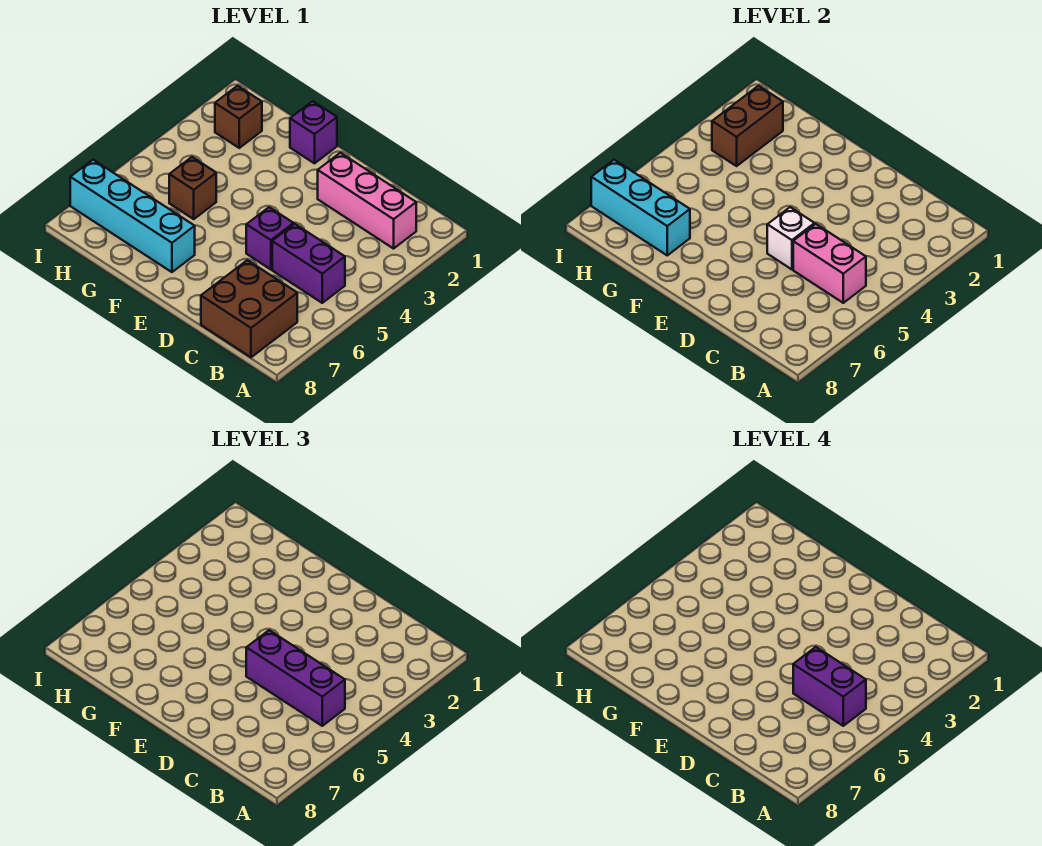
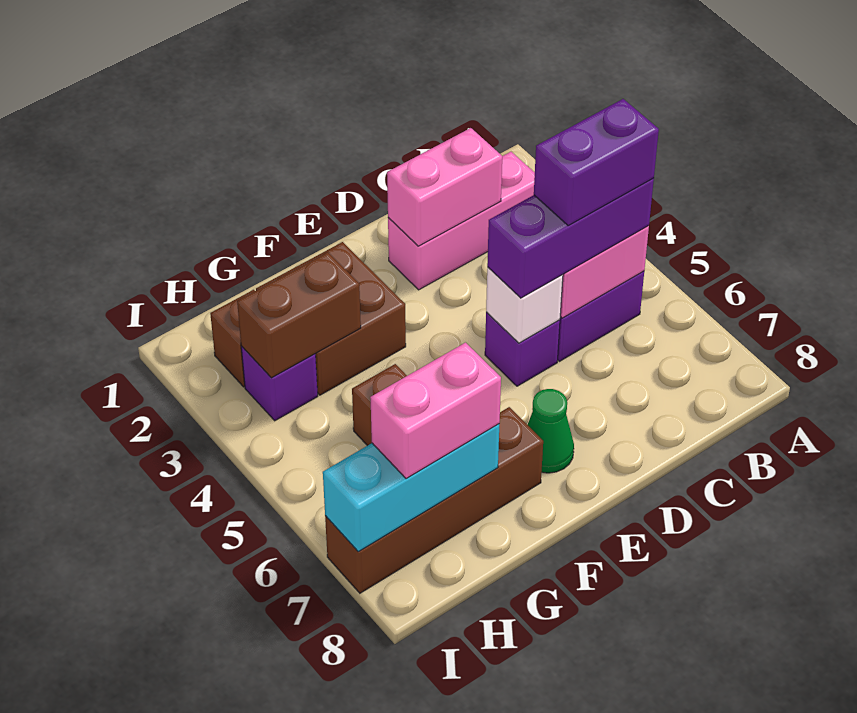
brown 2x2 brick [201,260,297,357] -> brown 2x2 brick moved to [256,242,406,395]
none -> pink 1x2 brick [387,128,502,246]
none -> green 1x1 cone [527,389,574,473]
purple 1x1 brick [290,101,337,163] -> purple 1x1 brick moved to [241,346,318,421]
cyan 1x4 brick [70,160,195,272] -> brown 1x4 brick [325,407,543,593]
none -> pink 1x2 brick [370,343,501,479]
brown 1x2 brick [712,86,783,166] -> brown 1x2 brick turned to [237,252,361,378]

